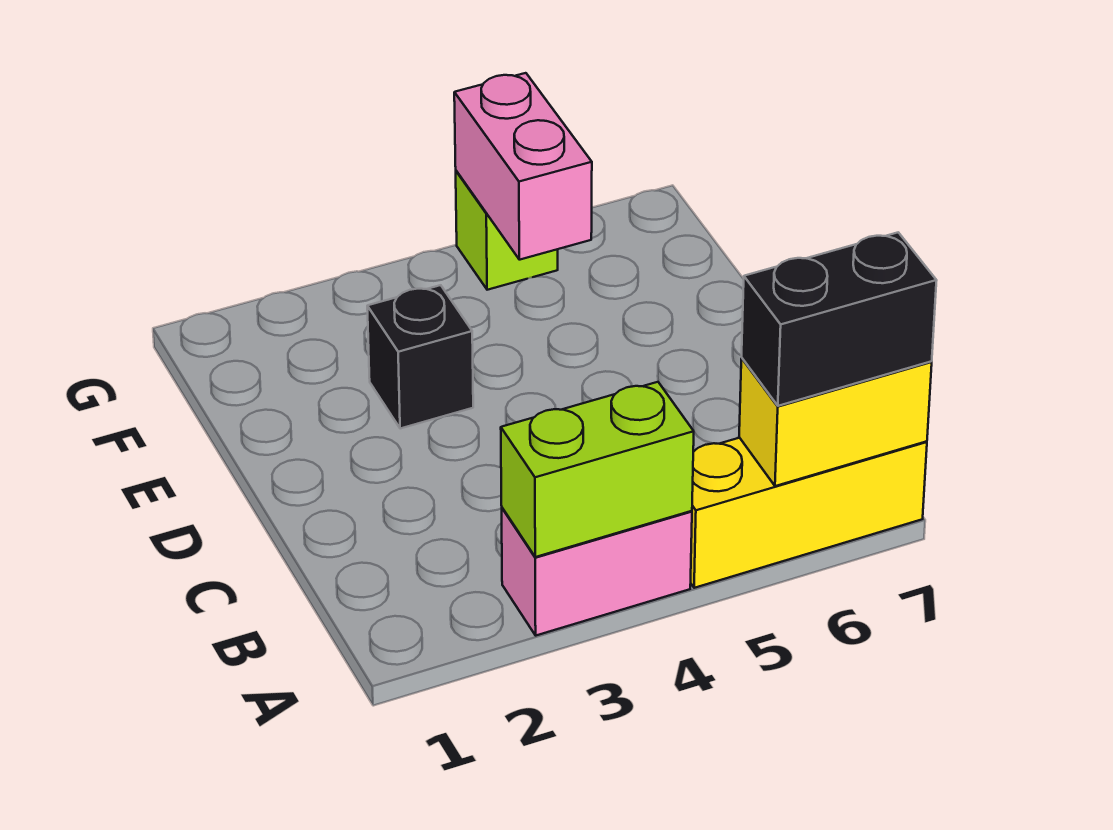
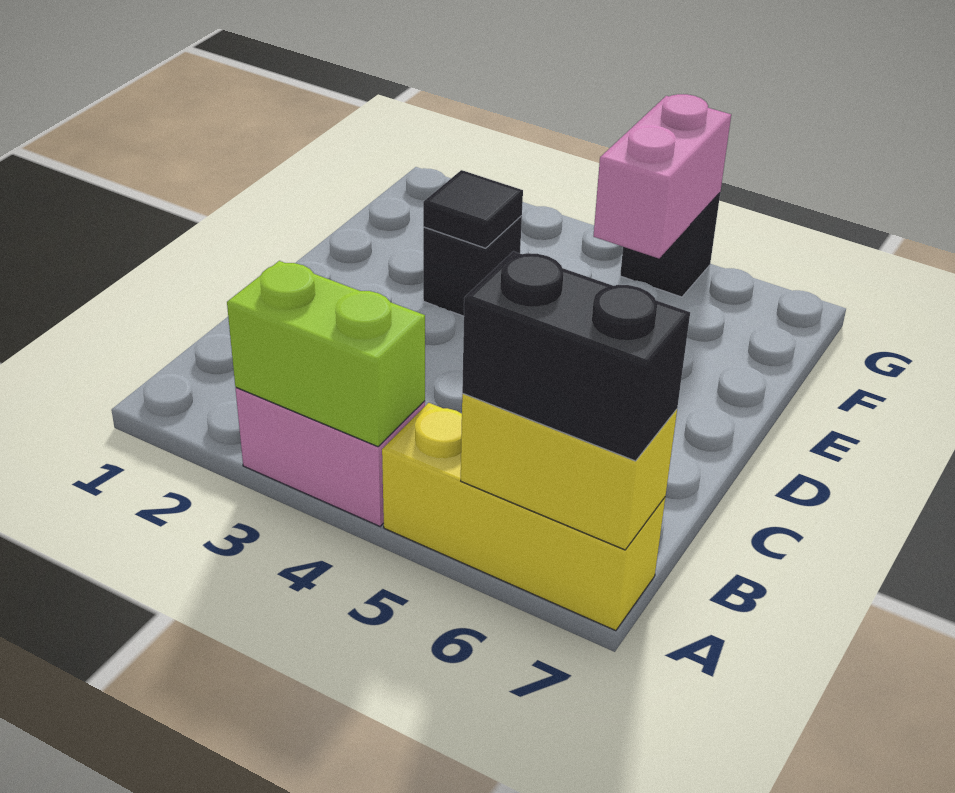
none -> black 1x1 tile [423,170,523,248]
lime 1x1 brick [456,171,558,290] -> black 1x1 brick [620,193,720,297]

